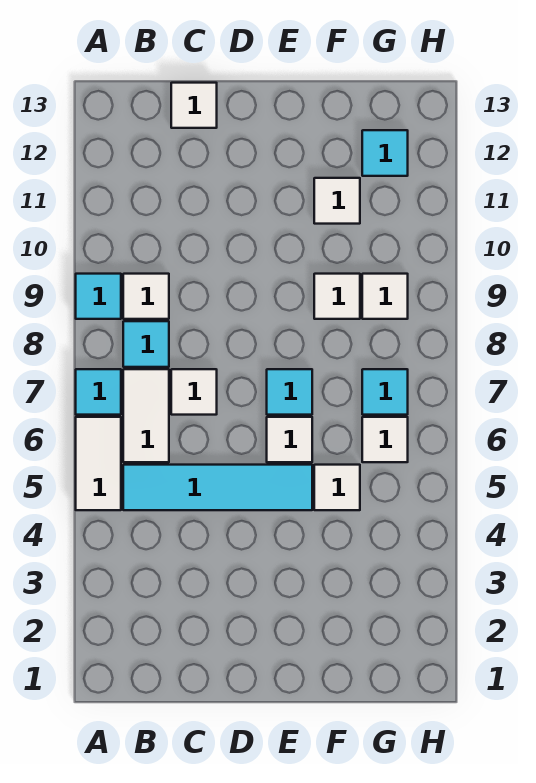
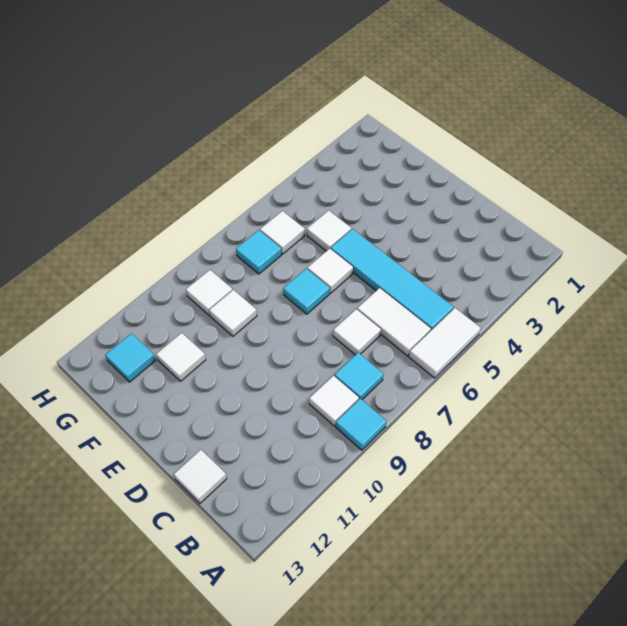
cyan 1x1 tile [76,369,121,415] -> none
white 1x2 tile [123,369,169,462] -> white 1x2 tile turned to [357,288,431,356]

